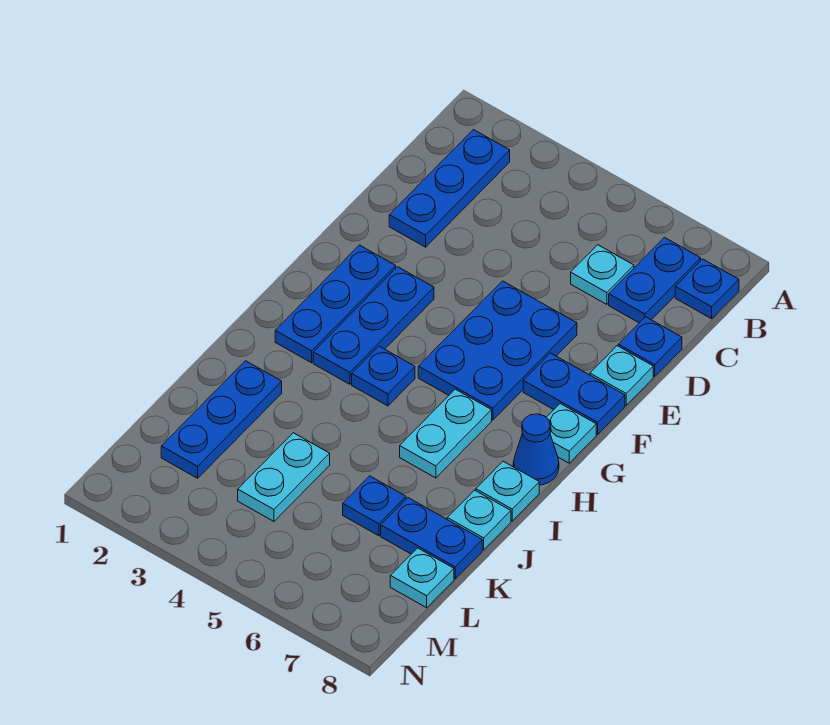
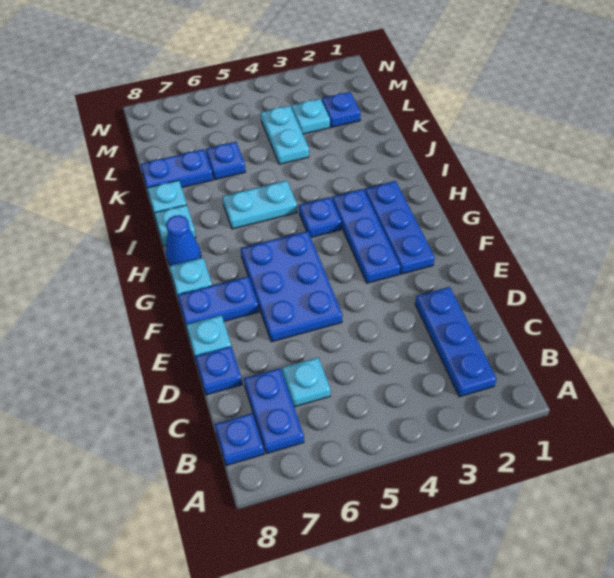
cyan 1x2 plate [400,389,492,478] -> cyan 1x2 plate turned to [222,181,297,229]
blue 1x3 plate [161,361,282,478] -> blue 1x1 plate [322,92,361,127]
cyan 1x1 plate [390,548,454,608] -> cyan 1x1 plate moved to [291,99,330,134]

